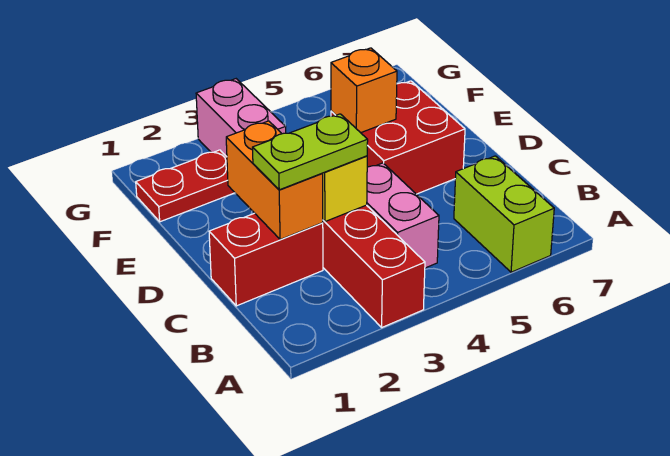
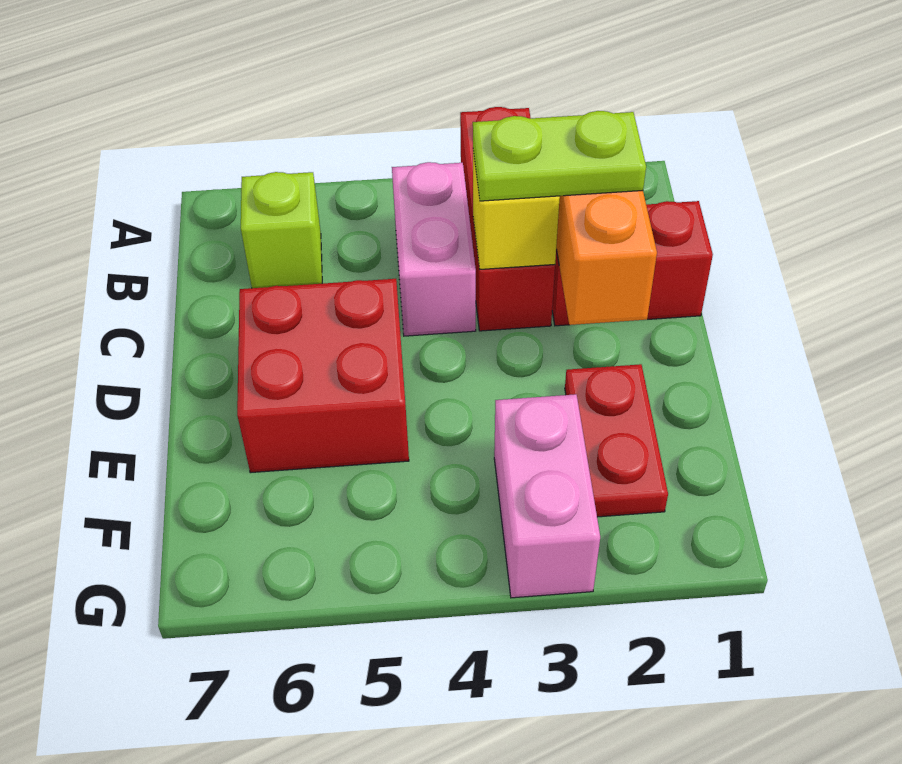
lime 1x2 brick [454,156,554,272] -> lime 1x1 brick [241,172,322,288]
orange 1x1 brick [331,48,397,133] -> none
red 1x2 plate [136,150,235,222] -> red 1x2 plate turned to [565,364,668,517]

